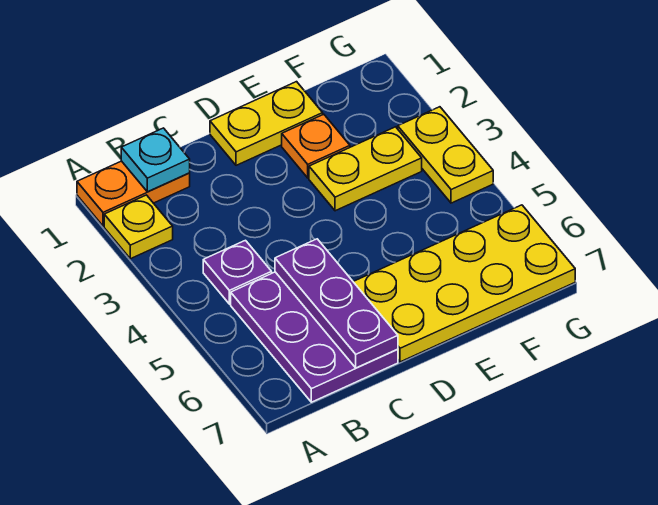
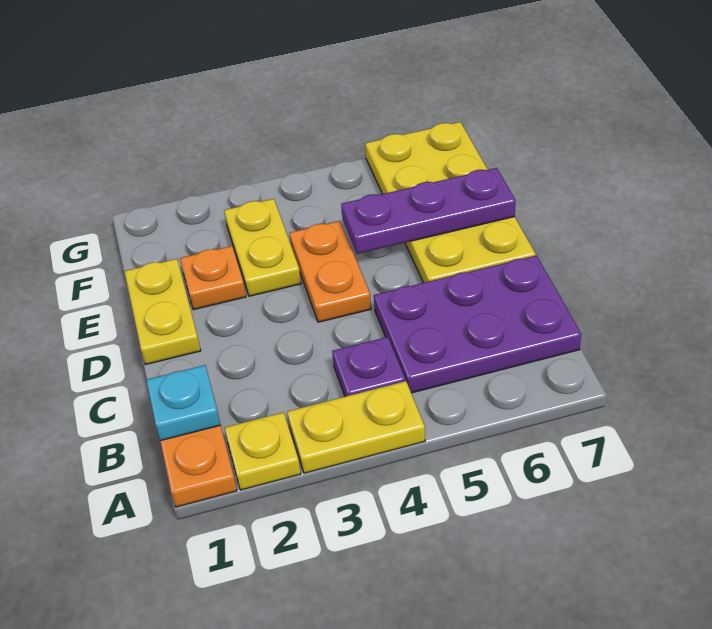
purple 1x3 plate [275,239,398,368] -> purple 1x3 plate moved to [341,168,516,254]
none -> orange 1x2 plate [289,221,371,322]
yellow 1x2 plate [398,107,493,203] -> yellow 1x2 plate moved to [287,381,425,473]

